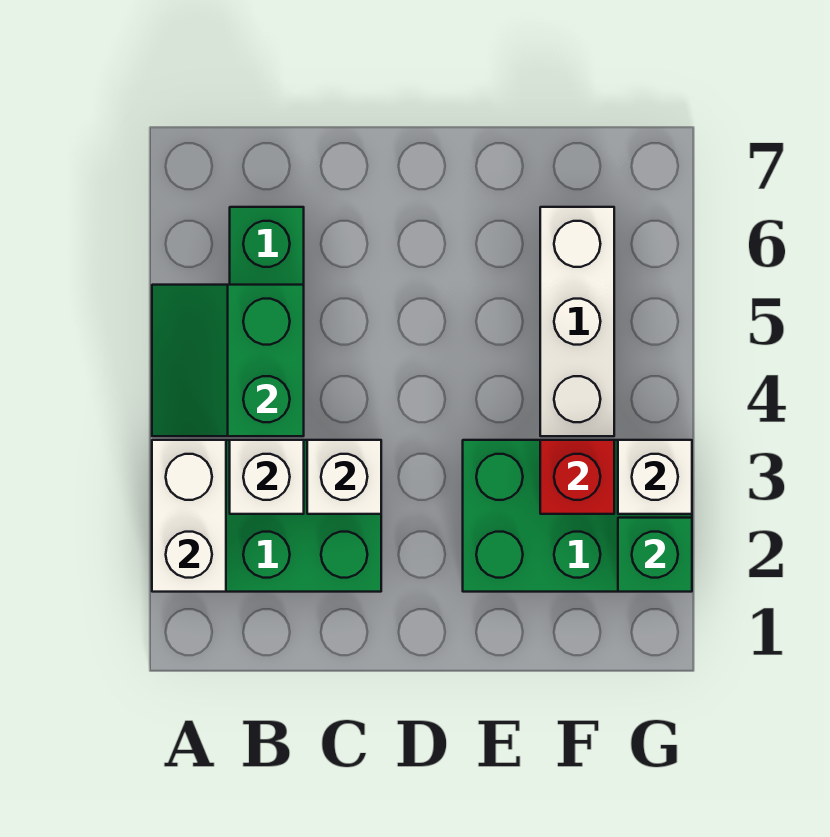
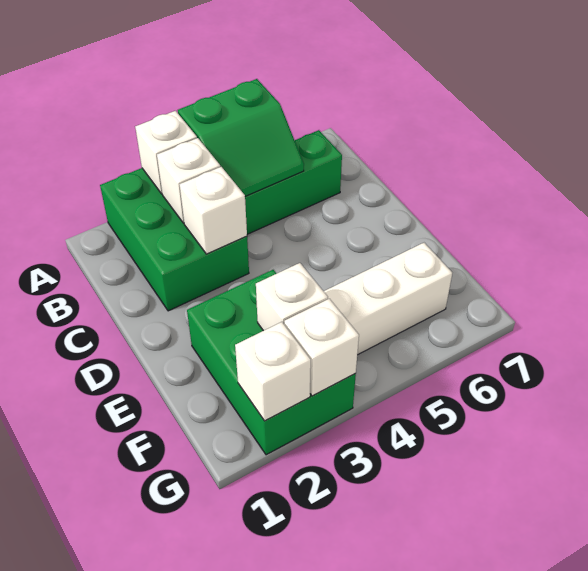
white 1x2 brick [152,440,226,592] -> white 1x1 brick [135,111,197,194]
green 2x2 slope [152,285,304,436] -> green 2x2 slope turned to [178,79,304,197]
red 1x1 brick [540,440,614,514] -> white 1x1 brick [256,263,328,331]
green 1x1 brick [618,518,692,592] -> white 1x1 brick [235,322,311,421]

